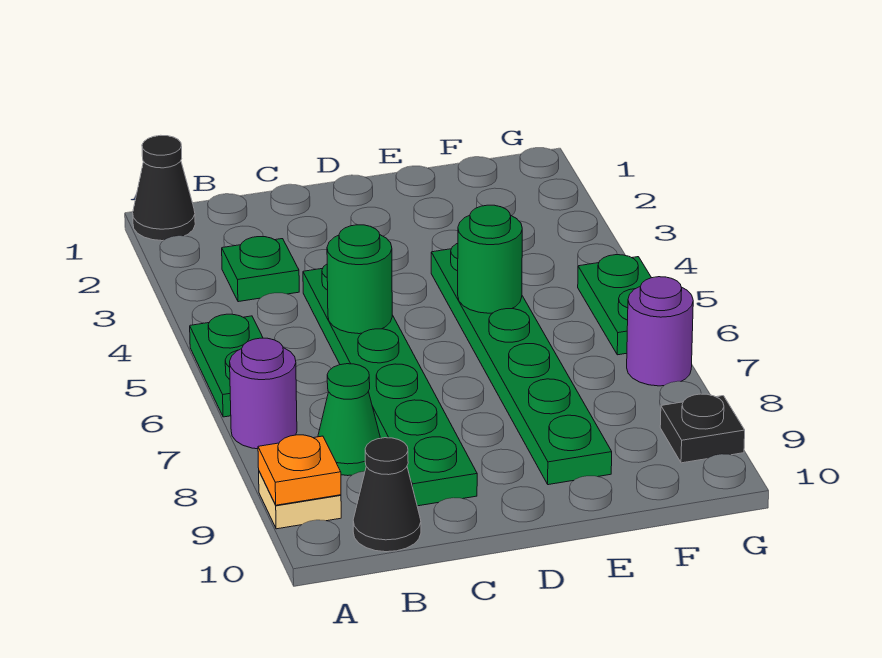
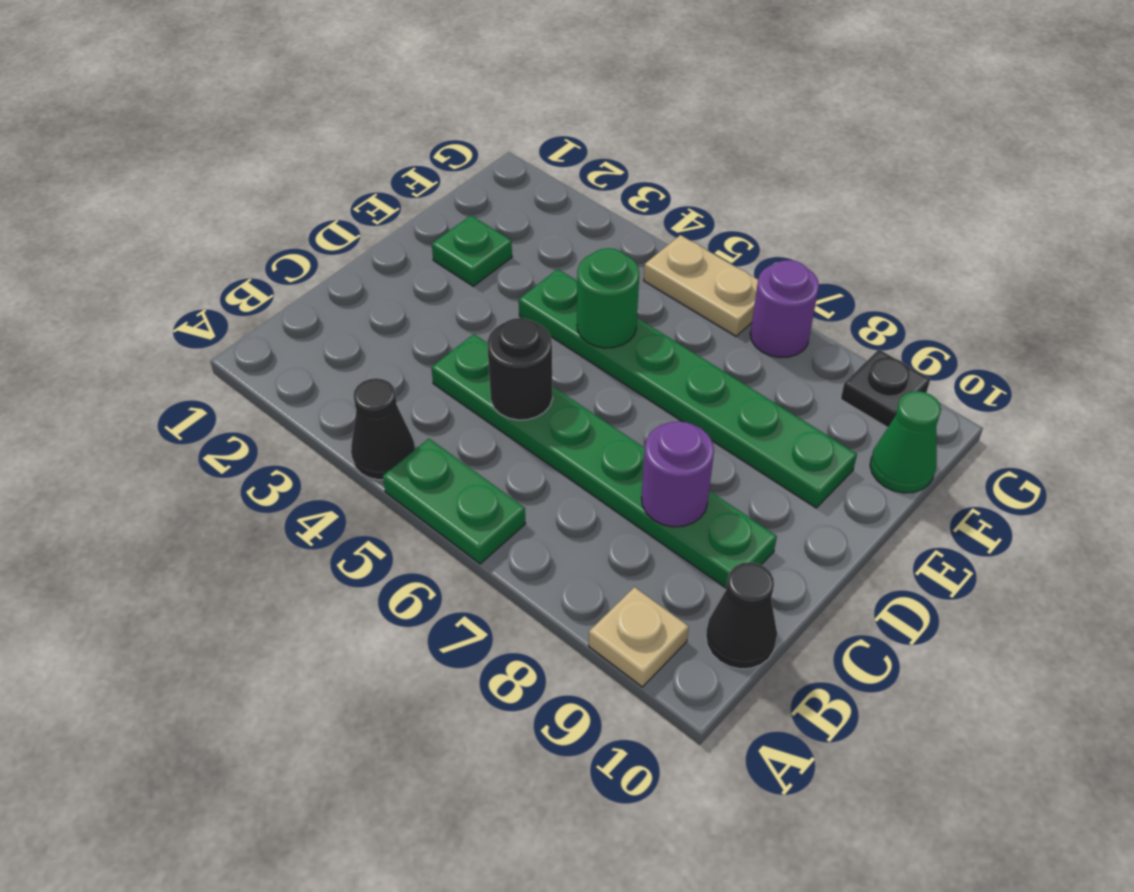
black 1x1 cone [133,135,195,241] -> black 1x1 cone moved to [351,378,415,480]
purple 1x1 round brick [230,338,297,449] -> purple 1x1 round brick moved to [641,421,714,527]
orange 1x1 plate [258,435,341,505] -> none
green 1x1 plate [222,237,299,302] -> green 1x1 plate moved to [432,216,512,286]
green 1x1 cone [318,364,380,476] -> green 1x1 cone moved to [870,391,941,493]
green 1x1 round brick [327,225,392,334] -> black 1x1 round brick [487,318,553,420]
green 1x2 plate [578,255,651,355] -> tan 1x2 plate [644,235,758,336]

